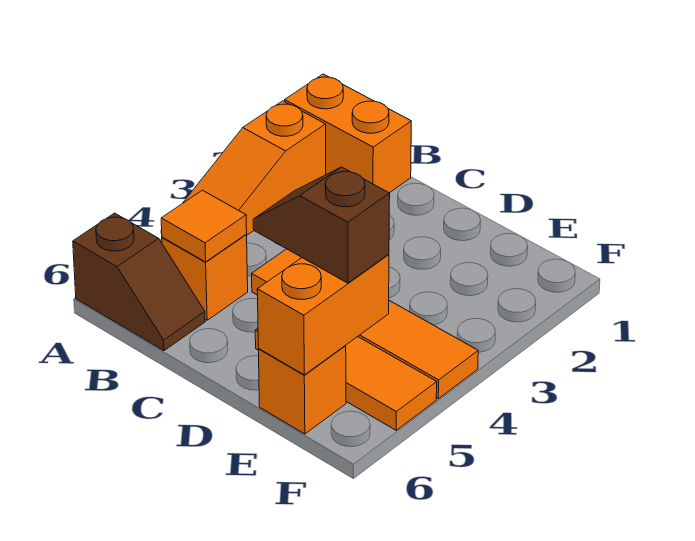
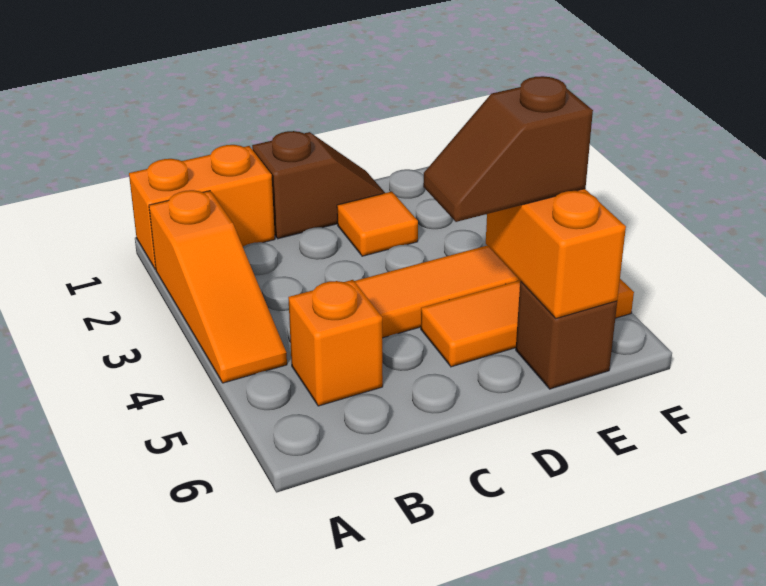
brown 1x2 slope [73,213,205,351] -> brown 1x2 slope moved to [252,131,385,239]
orange 1x1 tile [161,190,247,262] -> orange 1x1 tile moved to [337,192,418,256]
orange 1x1 brick [259,345,346,434] -> brown 1x1 brick [516,282,617,389]

